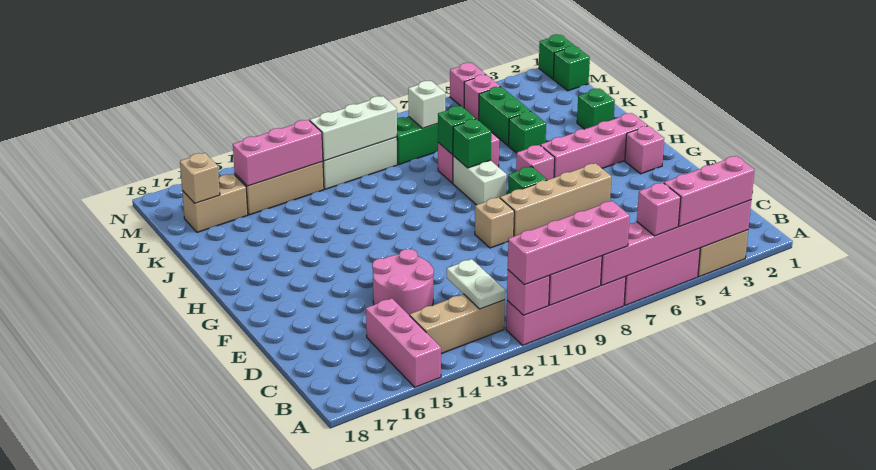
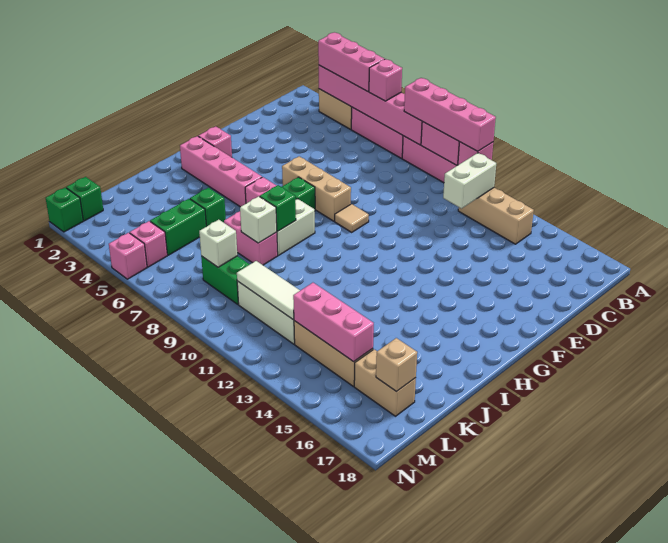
pink 1x3 brick [366,298,441,387] -> none
white 1x2 plate [447,259,505,309] -> white 1x2 brick [443,153,496,209]
pink 2x2 round brick [372,249,434,316] -> none
tan 1x4 brick [500,163,611,236] -> tan 1x3 brick [282,156,351,221]
tan 1x1 brick [475,197,514,248] -> tan 1x1 tile [335,204,369,232]
green 1x1 brick [577,89,615,129] -> none
green 1x1 brick [438,106,476,155] -> white 1x1 brick [240,196,277,243]
white 1x3 brick [310,96,397,161] -> white 1x3 tile [237,261,300,319]

